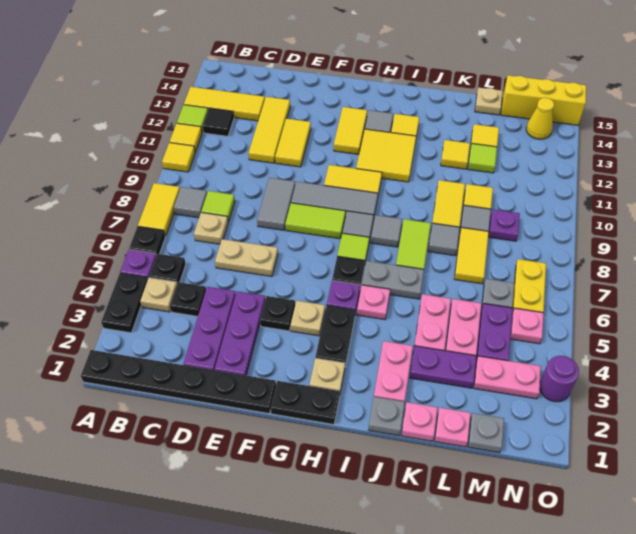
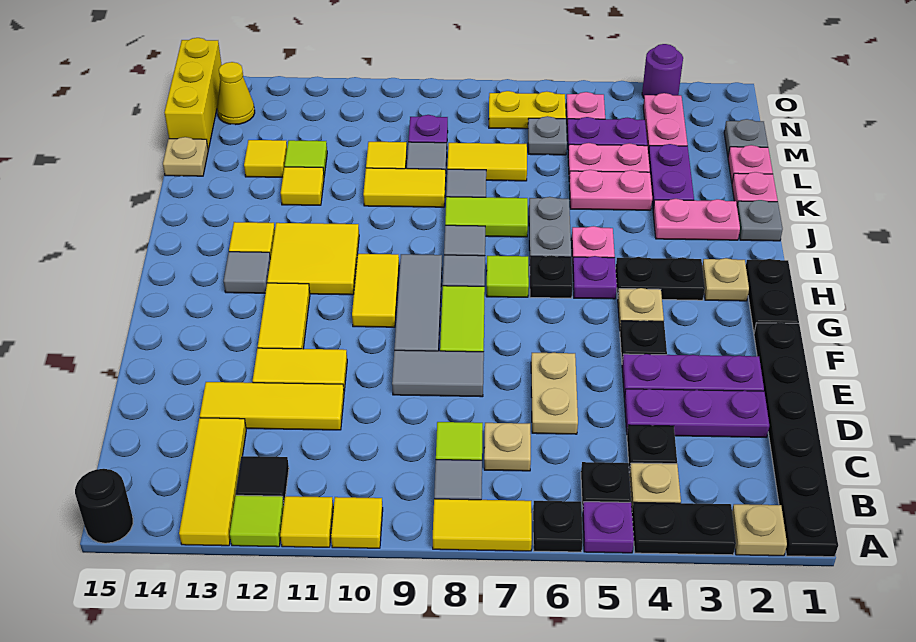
none -> tan 1x1 plate [732,504,787,556]
none -> black 1x1 round brick [75,469,133,543]
yellow 1x2 tile [334,107,367,154] -> yellow 1x2 tile turned to [258,283,310,349]

